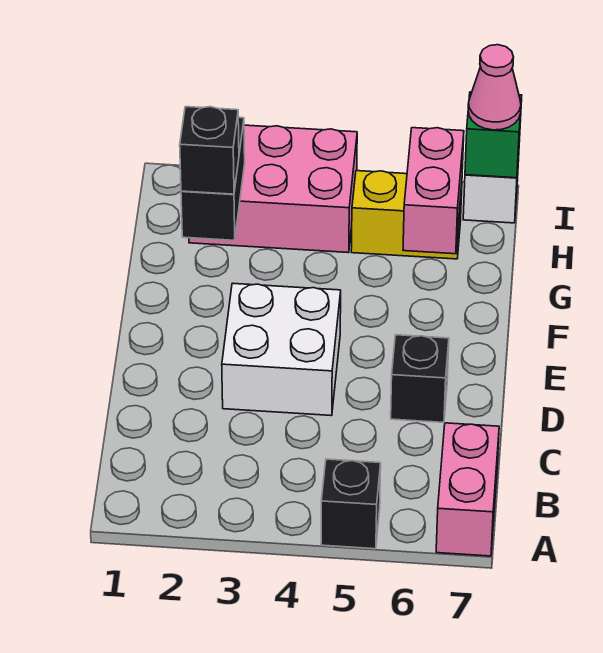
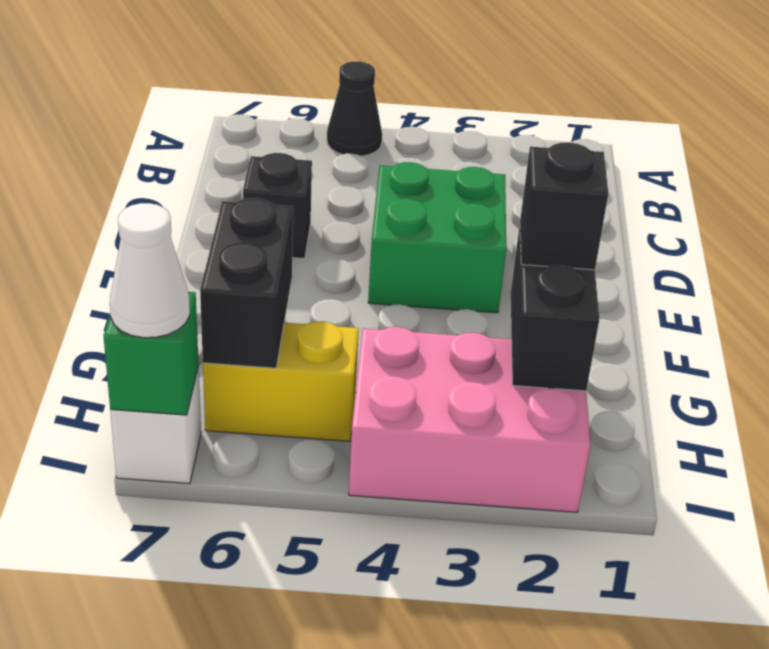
black 1x1 brick [321,459,381,549] -> black 1x1 cone [327,62,382,156]
pink 1x2 brick [436,423,499,556] -> none
white 2x2 brick [222,283,341,416] -> green 2x2 brick [368,162,506,313]
pink 1x2 brick [403,128,464,254] -> black 1x2 brick [200,198,293,368]
pink 1x1 cone [468,45,521,130] -> white 1x1 cone [110,203,190,338]

